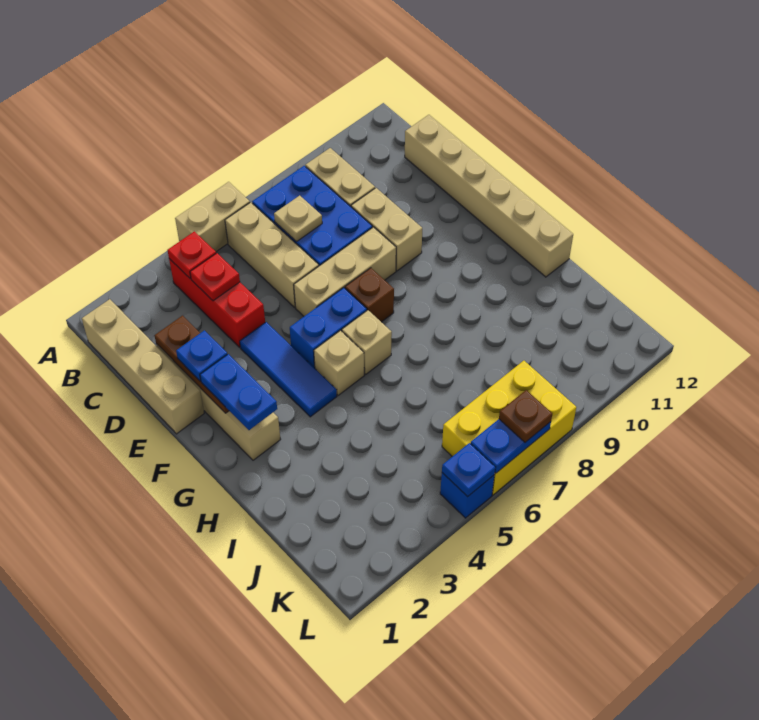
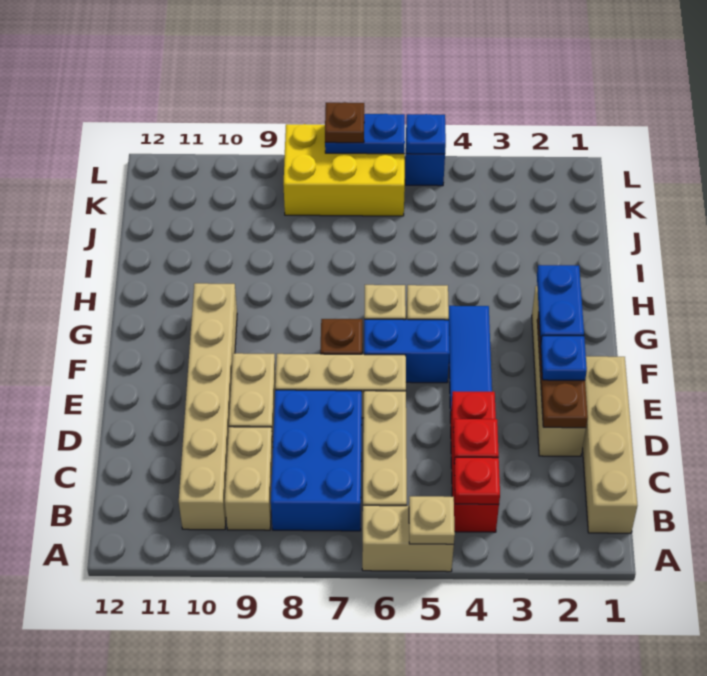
tan 1x1 plate [274,196,322,242] -> tan 1x1 plate moved to [409,496,455,545]
tan 1x6 brick [405,115,573,277] -> tan 1x6 brick moved to [179,283,237,530]

